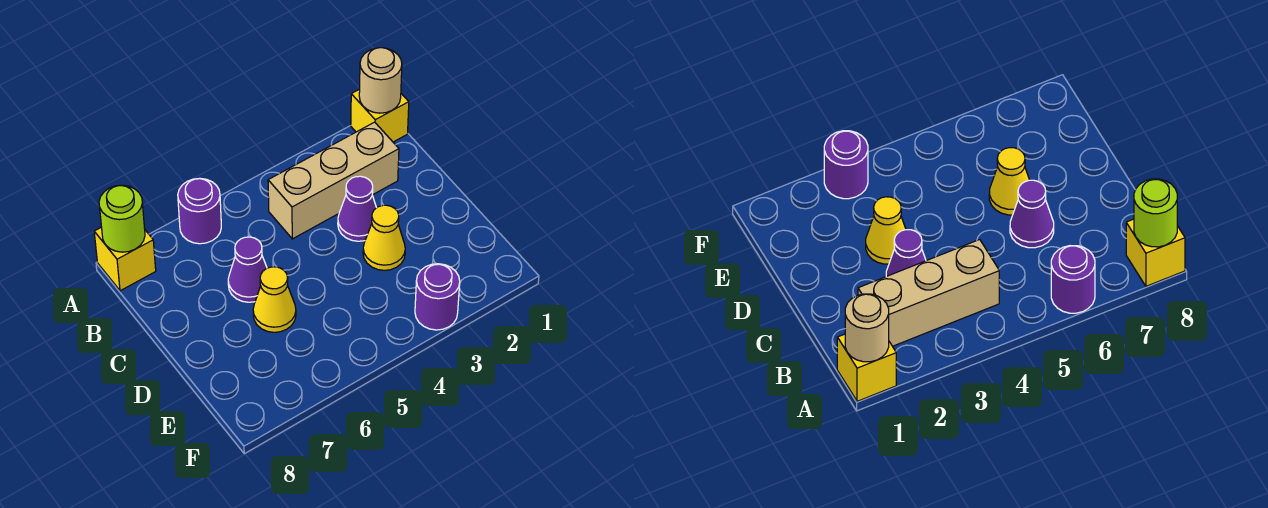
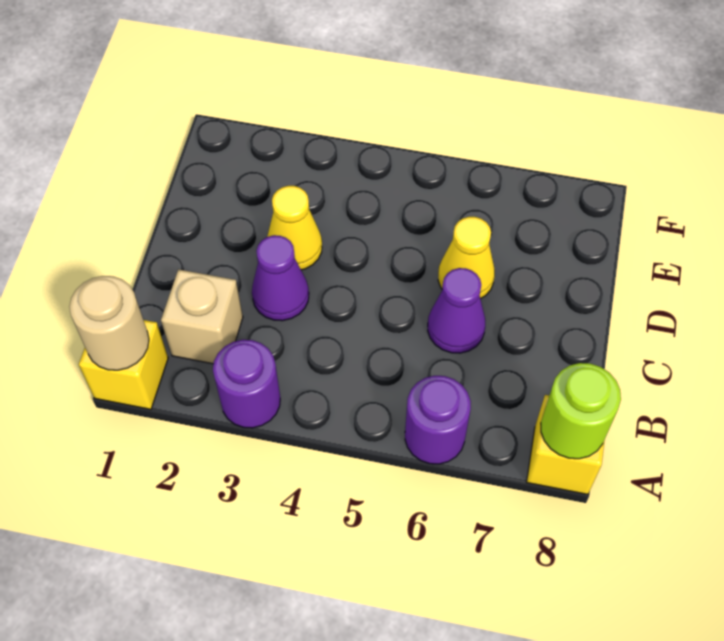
tan 1x3 brick [268,122,399,239] -> tan 1x1 brick [161,269,243,364]
purple 1x1 round brick [415,264,460,330] -> purple 1x1 round brick moved to [213,340,280,428]

